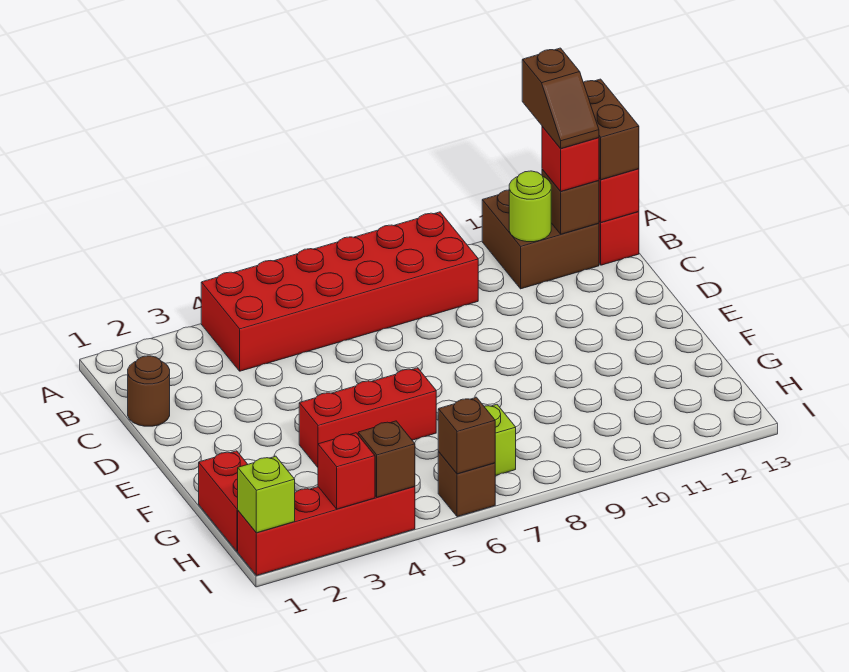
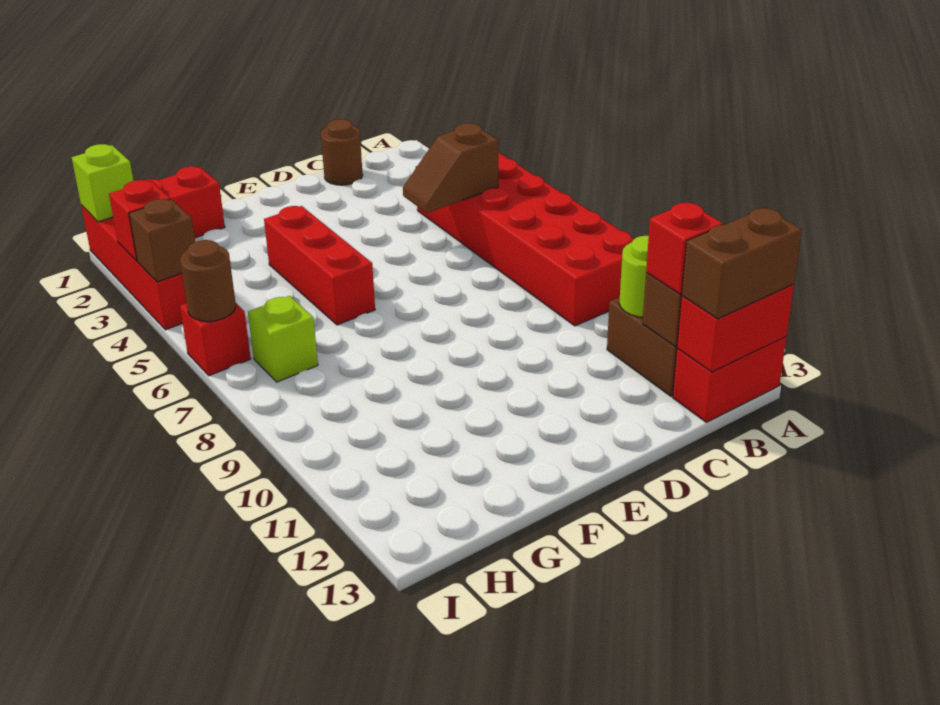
brown 1x2 slope [522,48,599,148] -> brown 1x2 slope moved to [403,123,498,213]
brown 1x1 brick [438,452,495,517] -> red 1x1 brick [180,303,251,376]
brown 1x1 brick [438,397,495,474] -> brown 1x1 round brick [180,240,236,321]

